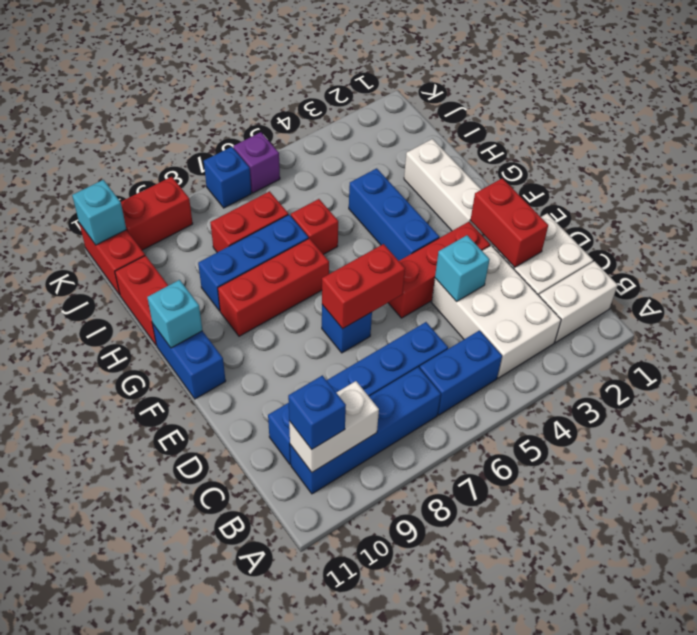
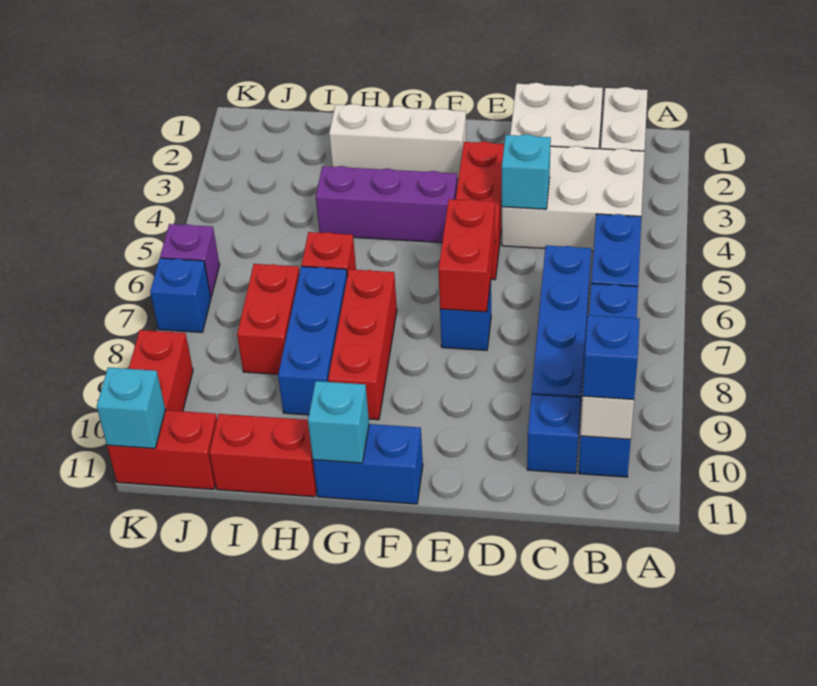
red 1x2 brick [470,178,548,267] -> none
blue 1x3 brick [349,168,439,261] -> purple 1x3 brick [316,166,457,243]

